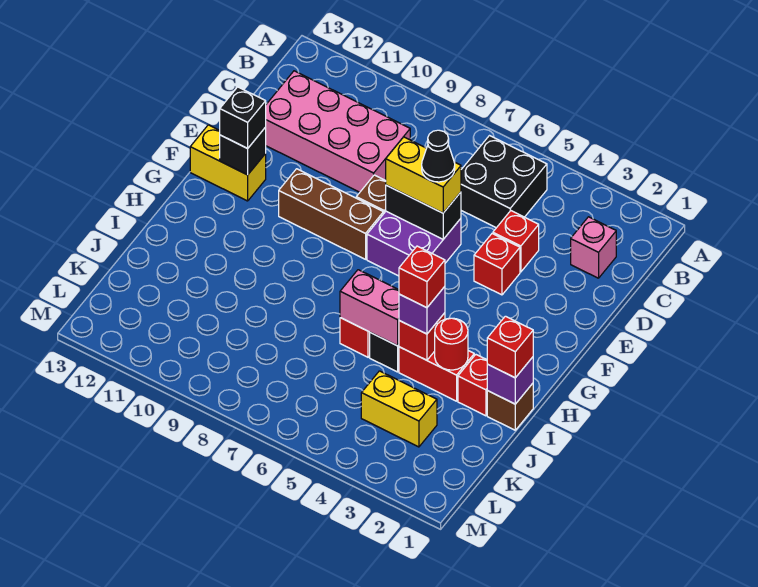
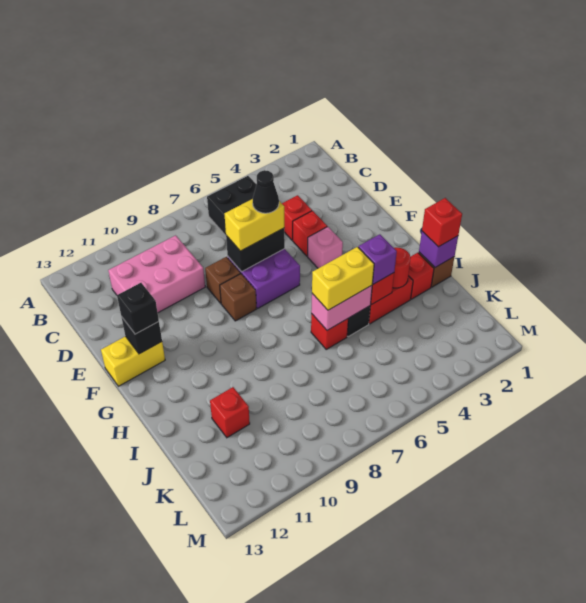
pink 1x1 brick [571,217,616,278] -> pink 1x1 brick moved to [308,227,343,268]
pink 2x4 brick [266,71,410,192] -> pink 2x3 brick [108,235,205,313]
brown 1x3 brick [279,169,383,259] -> brown 1x1 brick [220,274,256,321]
red 1x1 brick [399,246,445,308] -> red 1x1 brick moved to [210,387,250,438]
yellow 1x2 brick [361,371,437,447] -> yellow 1x2 brick moved to [312,247,374,310]

